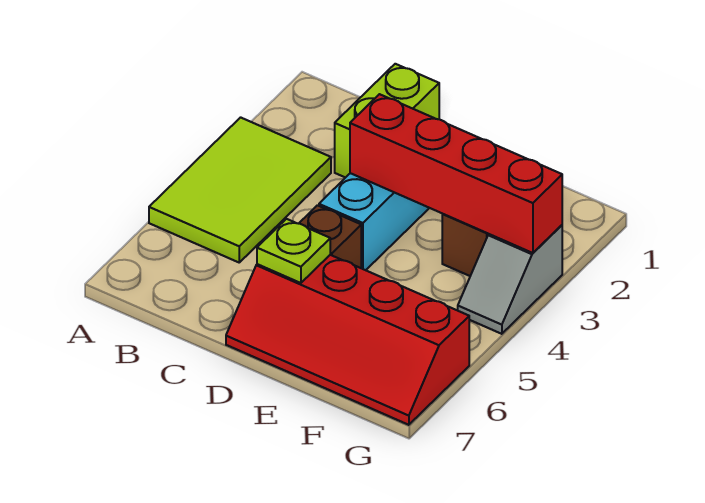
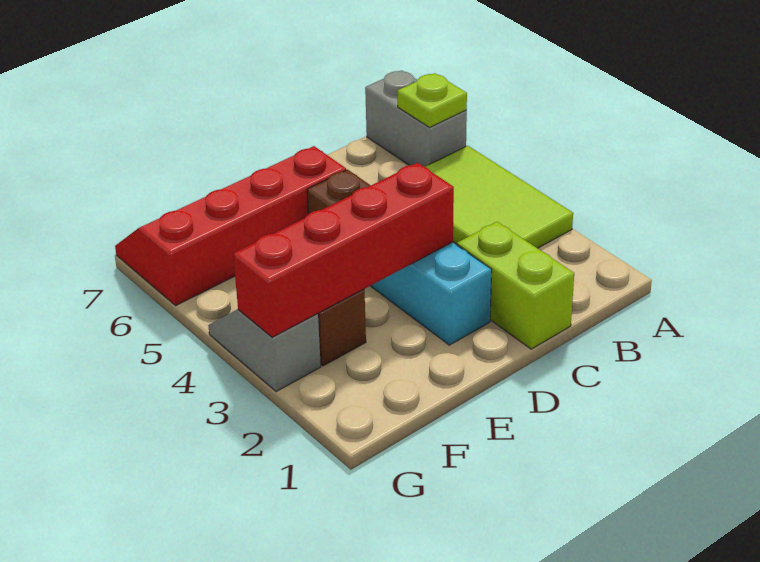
none -> grey 1x2 brick [365,71,467,167]
lime 1x1 plate [257,219,330,283] -> lime 1x1 plate moved to [397,73,467,127]

